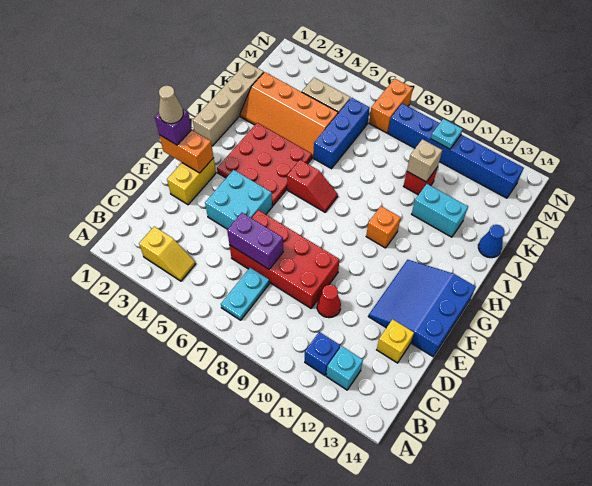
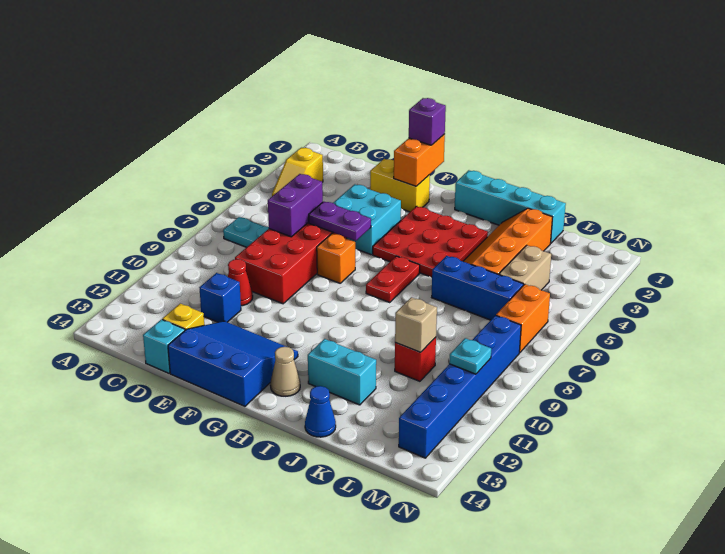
blue 1x1 brick [305,332,340,375] -> blue 1x1 brick moved to [199,273,241,322]
cyan 1x1 brick [326,346,363,390] -> cyan 1x1 brick moved to [143,319,185,373]
none -> purple 1x2 plate [309,202,371,241]
tan 1x1 cone [159,85,183,124] -> tan 1x1 cone moved to [270,347,300,396]
tan 1x4 brick [193,62,264,146] -> cyan 1x4 brick [455,170,566,243]
red 1x2 slope [287,160,338,212] -> red 1x2 plate [366,256,420,302]
orange 1x1 brick [366,206,401,248] -> orange 1x1 brick moved to [317,233,355,283]
cyan 1x2 brick [412,184,468,237] -> cyan 1x2 brick turned to [308,339,376,405]
orange 1x2 brick [369,79,413,133] -> orange 1x2 brick turned to [496,284,550,353]

